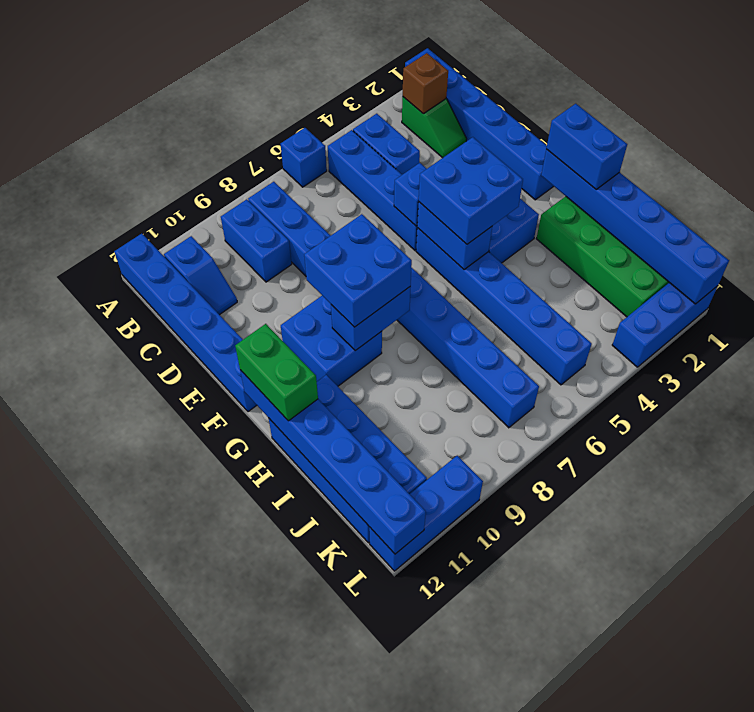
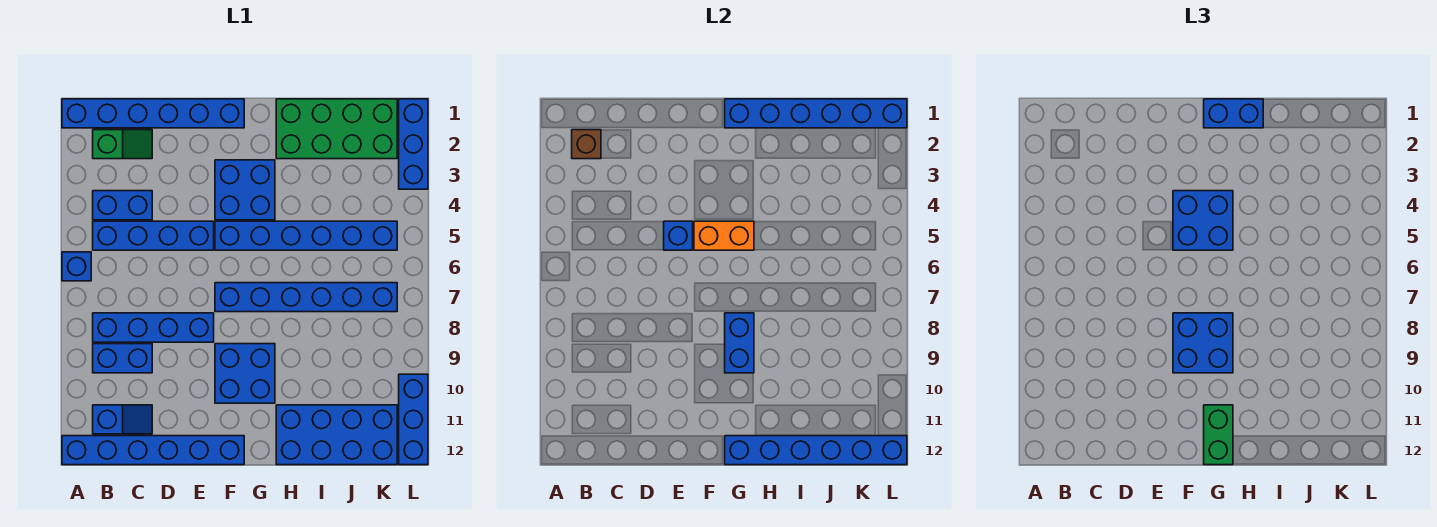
blue 1x2 brick [417,202,492,270] -> orange 1x2 brick [694,221,754,250]
green 1x2 brick [235,324,318,421] -> green 1x2 brick turned to [1204,405,1233,465]

